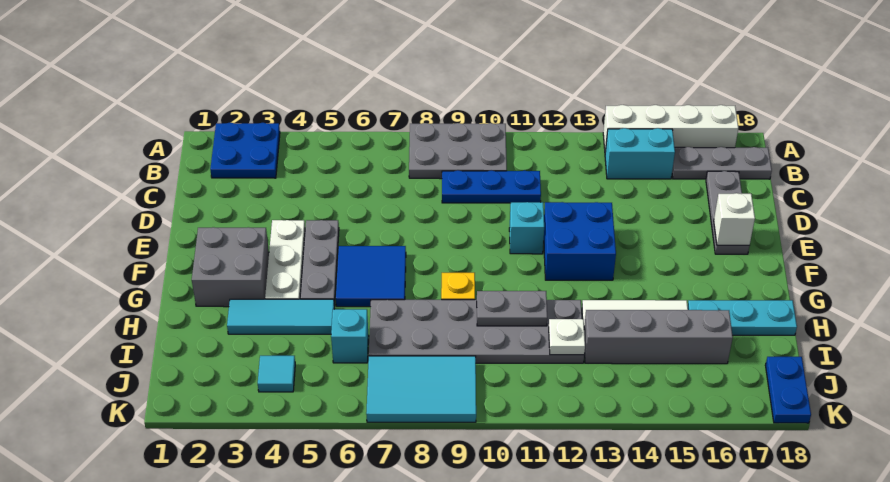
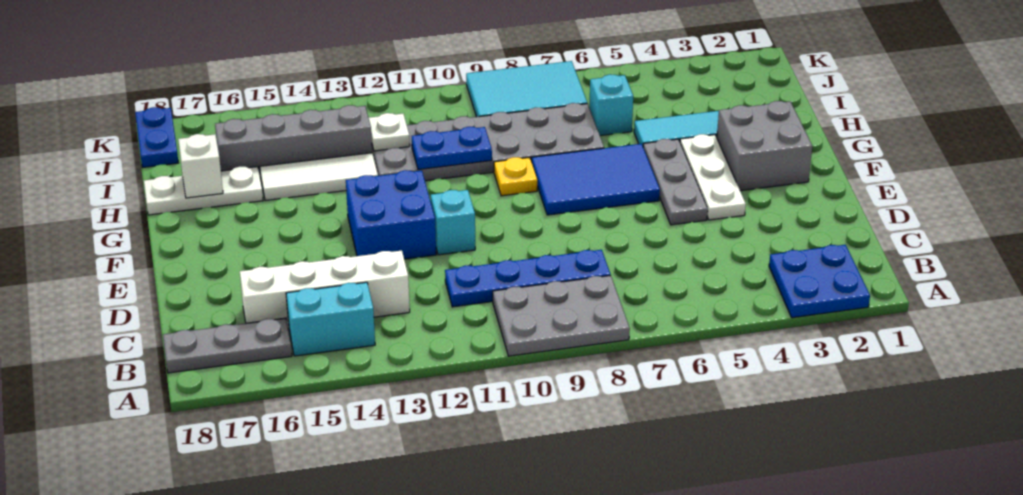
white 1x4 brick [603,105,738,152] -> white 1x4 brick moved to [240,250,410,329]
blue 1x3 plate [442,170,541,203] -> blue 1x4 plate [445,250,611,307]
grey 1x3 plate [706,171,749,254] -> none
white 1x1 brick [714,193,755,245] -> white 1x1 brick moved to [178,134,223,198]
blue 2x2 tile [336,246,406,307] -> blue 2x3 tile [532,144,660,215]
grey 1x2 plate [477,291,547,326] -> blue 1x2 plate [412,127,492,170]
cyan 1x3 plate [688,300,797,335] -> white 1x3 plate [144,167,263,215]
cyan 1x1 tile [258,356,295,392] -> none

